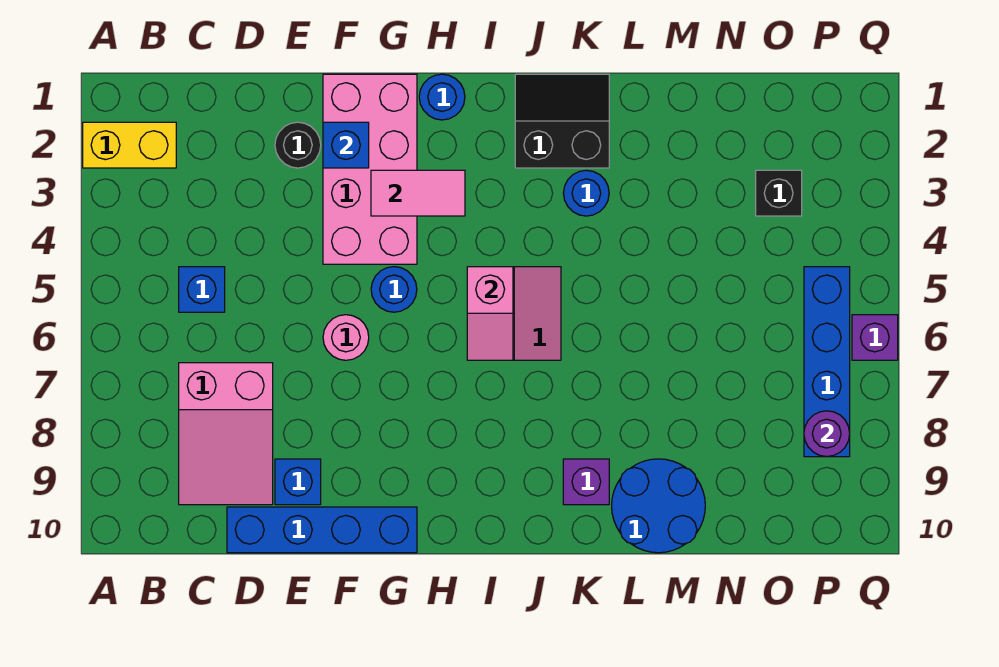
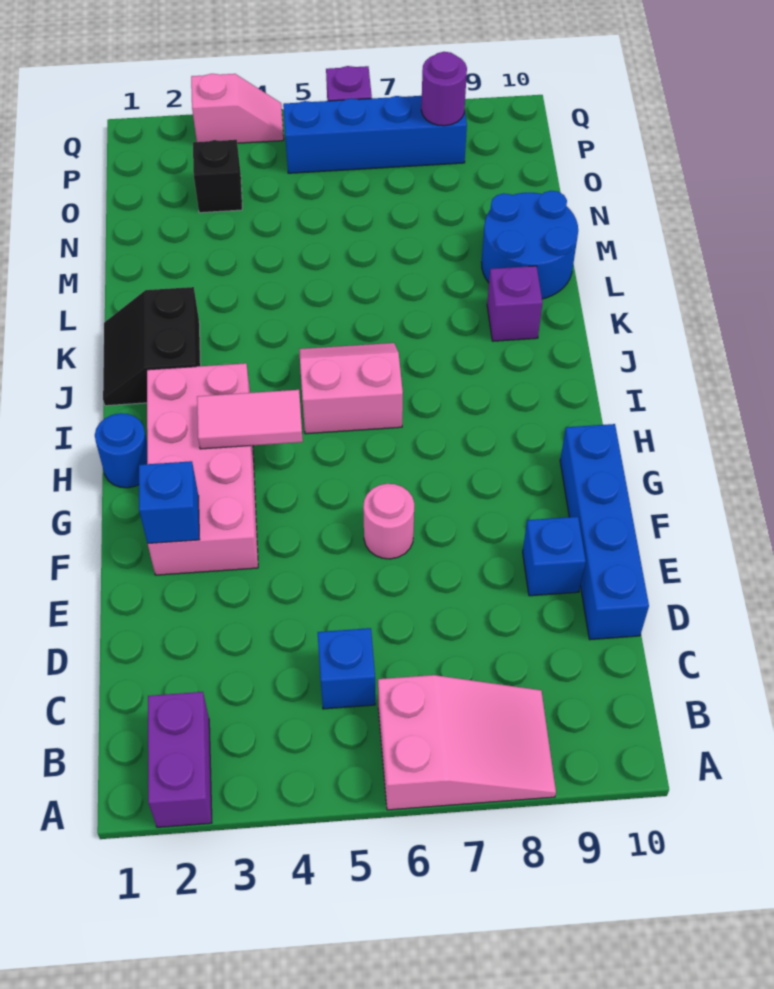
yellow 1x2 brick [83,122,176,168] -> purple 1x2 brick [148,692,212,827]
pink 2x3 slope [179,363,273,505] -> pink 2x3 slope moved to [378,675,556,810]
black 1x1 round brick [275,122,321,168] -> none
pink 2x4 brick [323,74,417,264] -> pink 2x4 brick turned to [147,363,258,575]
pink 1x2 tile [371,170,465,216] -> pink 1x2 tile turned to [197,390,303,449]
blue 1x1 round brick [371,267,417,312] -> none
pink 1x2 slope [467,267,513,360] -> pink 1x2 slope moved to [191,74,284,143]
blue 1x1 round brick [563,170,609,216] -> none

